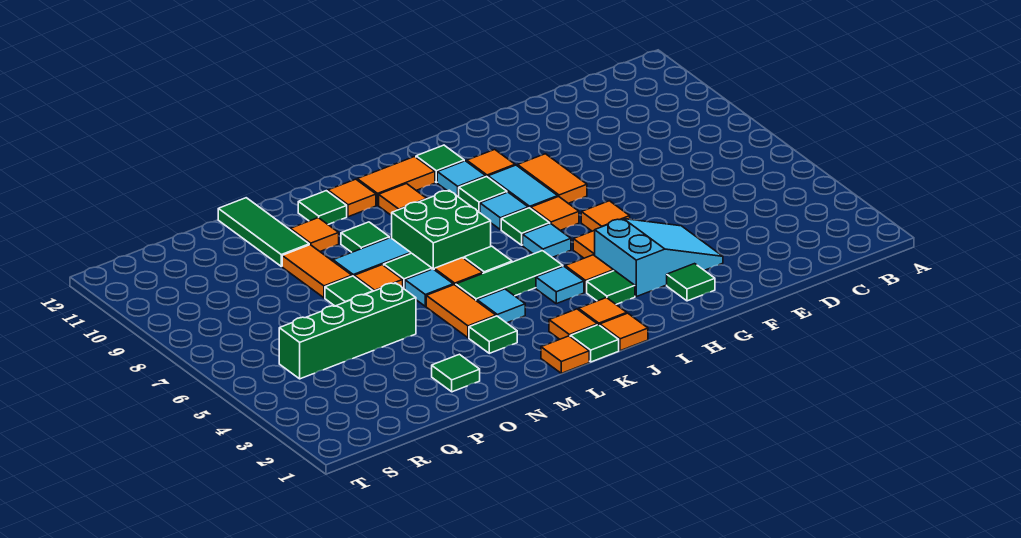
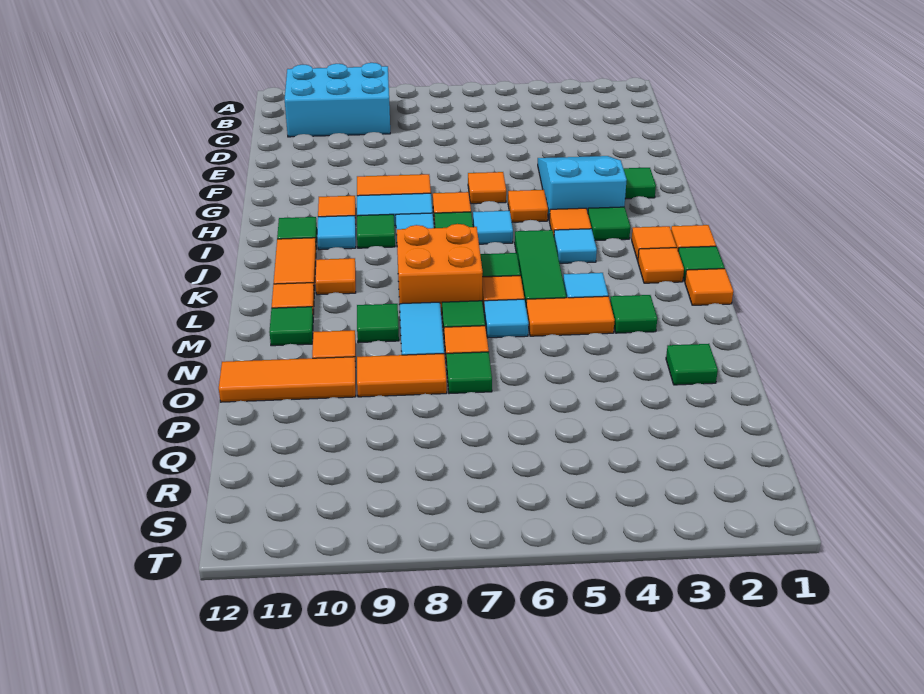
none -> cyan 2x3 brick [285,63,390,137]
green 2x2 brick [392,190,491,269] -> orange 2x2 brick [396,224,483,314]
green 1x4 brick [279,283,416,379] -> none
green 1x3 tile [218,198,309,266] -> orange 1x3 tile [219,357,356,402]

